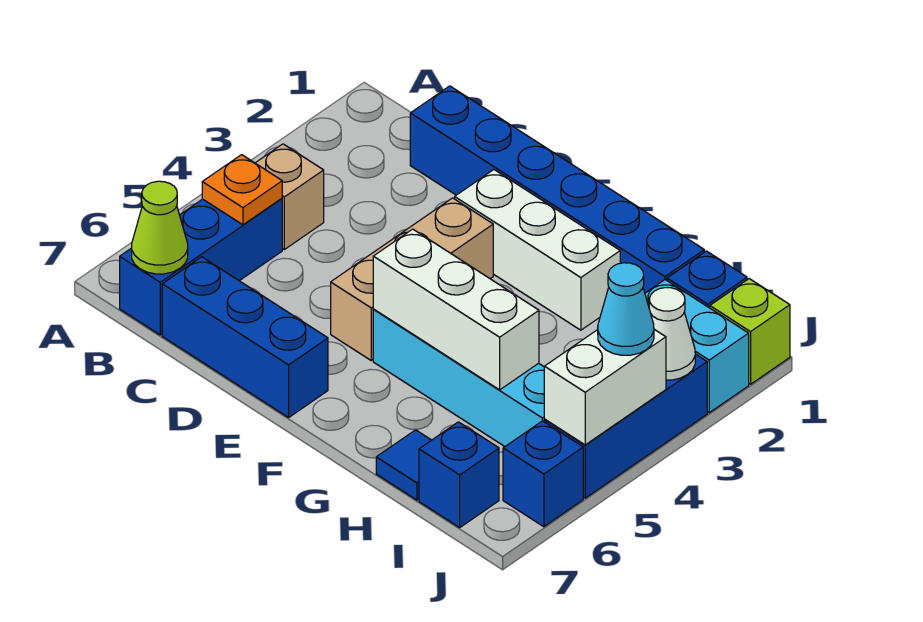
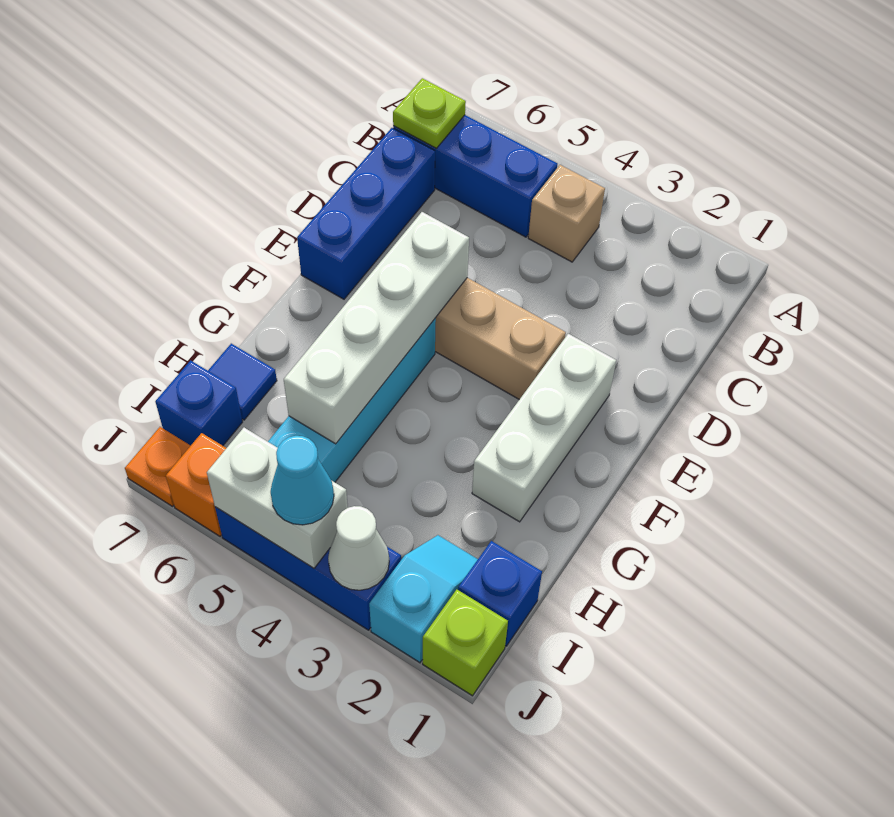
orange 1x1 plate [202,155,282,225] -> orange 1x1 plate moved to [125,427,191,506]
lime 1x1 cone [132,181,188,274] -> lime 1x1 plate [393,78,466,148]
blue 1x6 brick [410,86,704,293] -> none
white 1x3 brick [373,229,539,390] -> white 1x4 brick [284,212,469,444]
cyan 1x2 brick [645,280,749,413] -> cyan 1x2 slope [369,535,478,663]
blue 1x1 brick [503,421,583,527] -> orange 1x1 brick [166,433,226,536]

